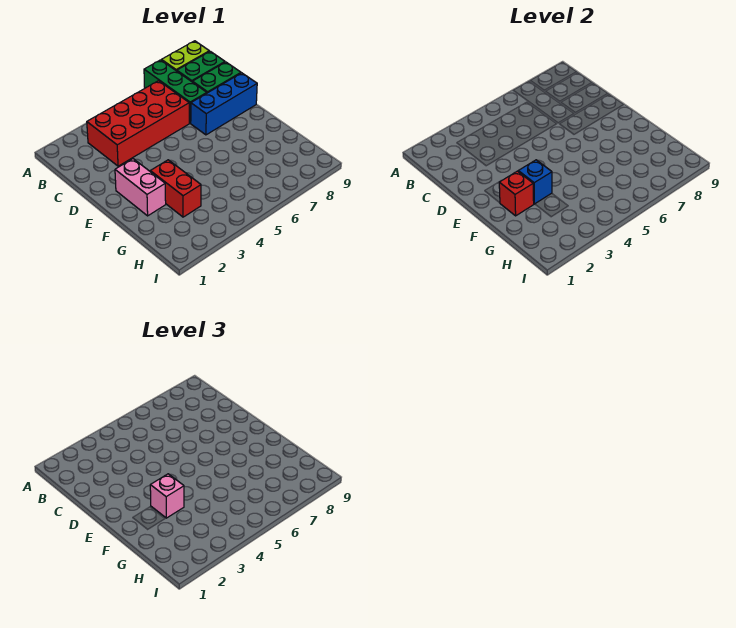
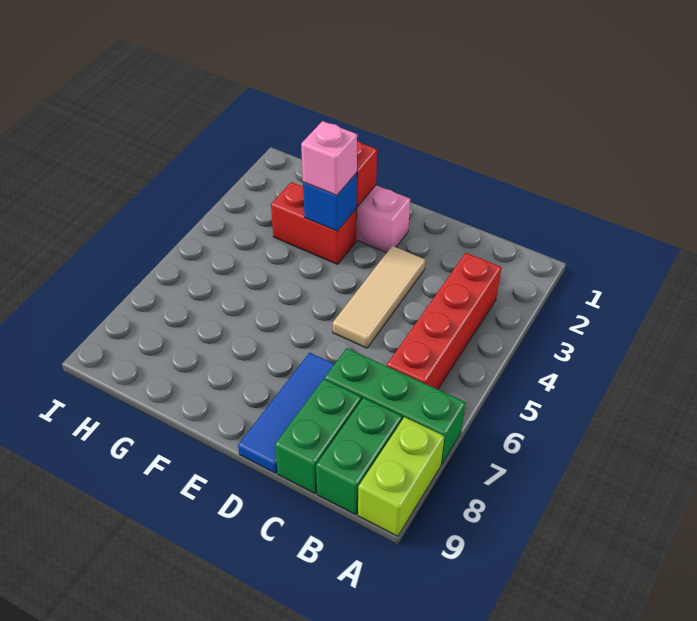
red 2x4 brick [87,81,189,166] -> red 1x4 brick [387,253,501,389]
none -> tan 1x3 tile [333,246,425,348]
blue 1x3 brick [191,73,257,135] -> blue 1x3 tile [238,353,334,473]

